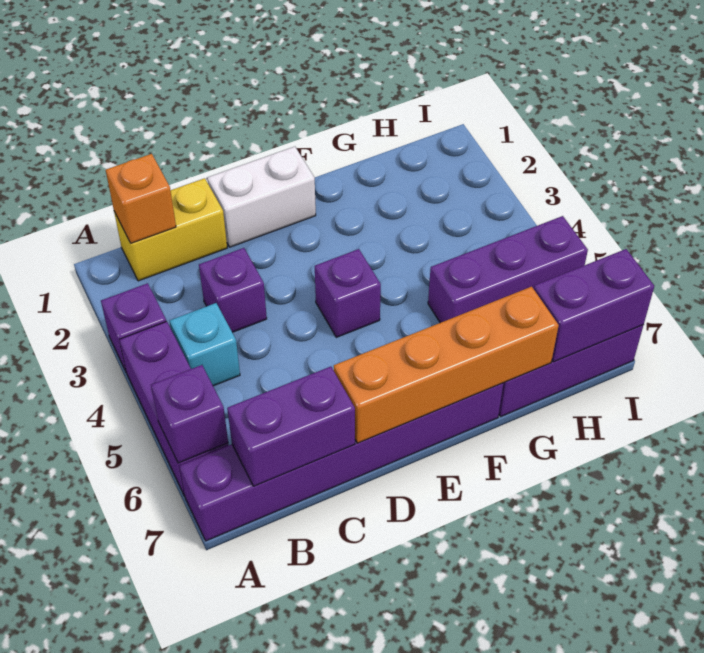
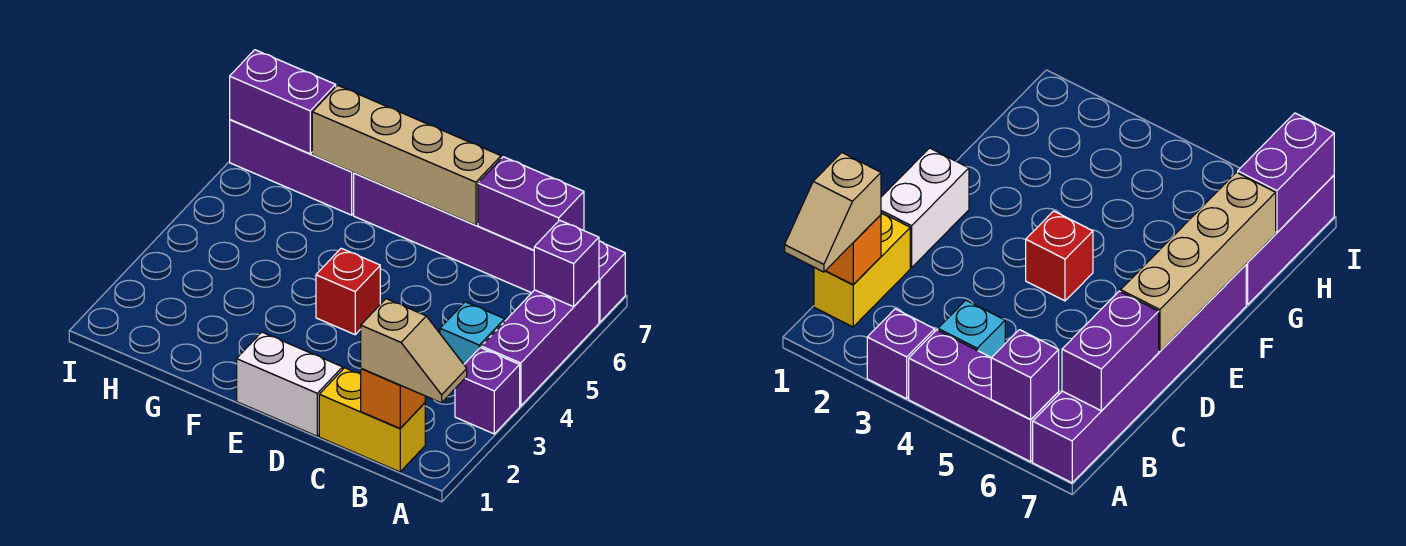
none -> tan 1x2 slope [361,299,467,403]
purple 1x1 brick [199,248,267,332] -> none
orange 1x4 brick [334,287,559,443] -> tan 1x4 brick [312,85,501,225]
purple 1x1 brick [315,249,381,337] -> red 1x1 brick [316,248,380,335]
purple 1x3 brick [428,216,588,323] -> none

